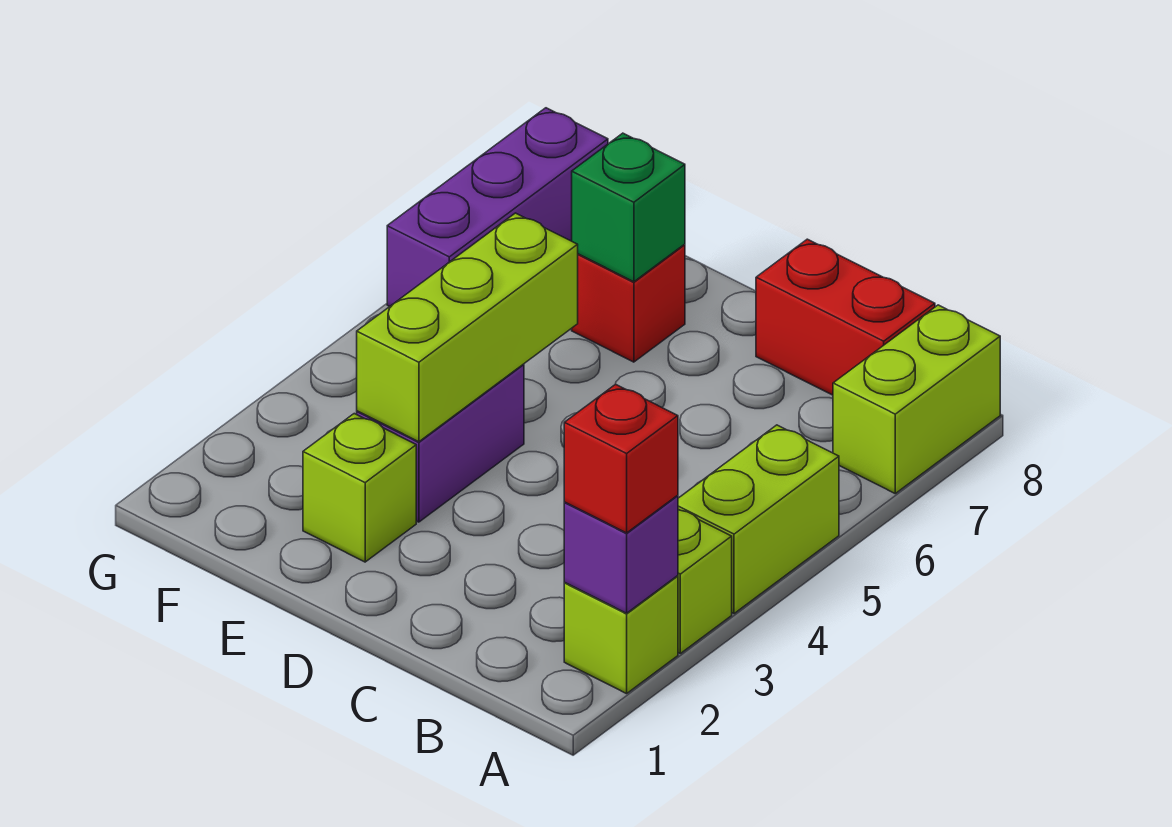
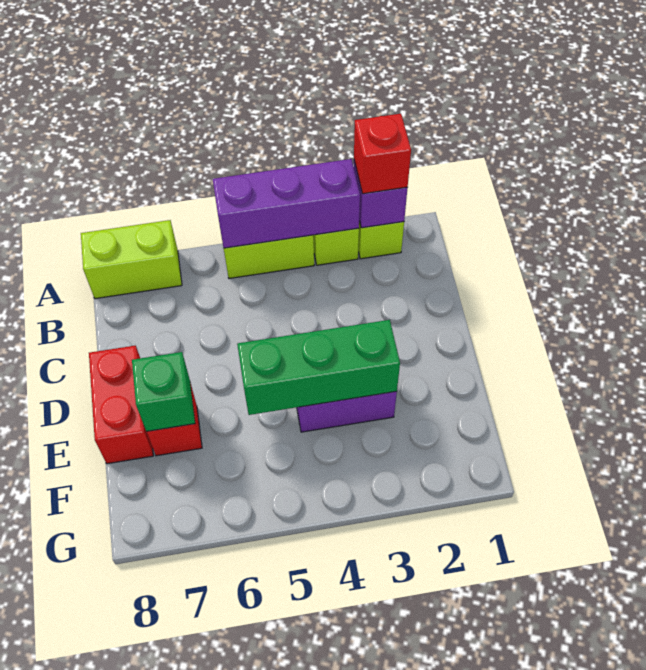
red 1x2 brick [756,239,935,395] -> red 1x2 brick moved to [89,346,153,464]
lime 1x1 brick [303,414,416,562] -> none
lime 1x3 brick [357,213,578,442] -> green 1x3 brick [237,320,400,415]
purple 1x3 brick [387,108,608,306] -> purple 1x3 brick moved to [213,159,360,248]

